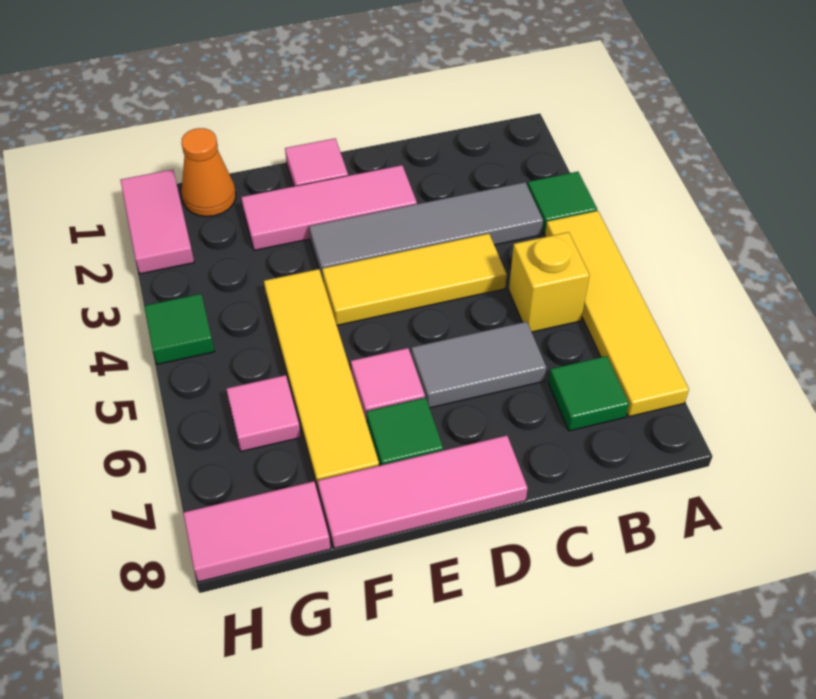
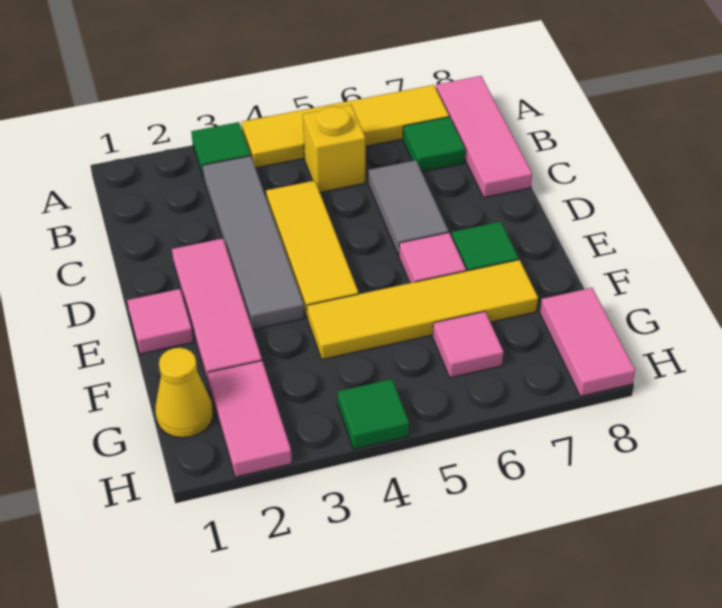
pink 1x3 tile [318,436,528,548] -> pink 1x3 tile moved to [436,76,532,198]
orange 1x1 cone [181,128,236,217] -> yellow 1x1 cone [155,348,213,438]
pink 1x2 tile [120,170,194,274] -> pink 1x2 tile turned to [208,361,292,477]

